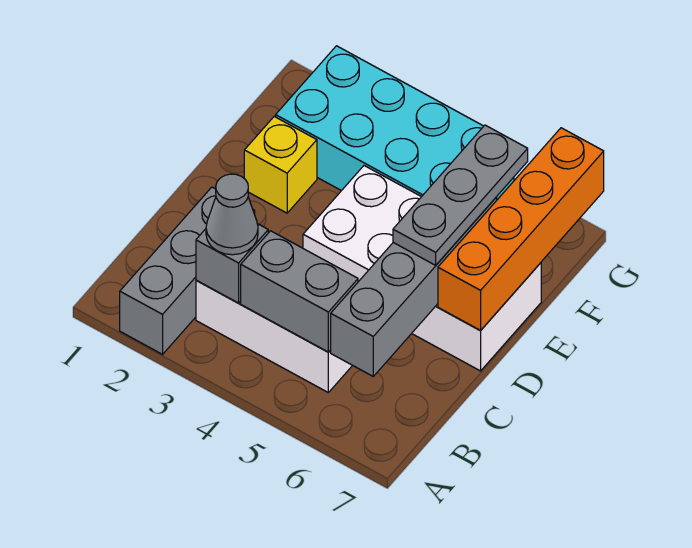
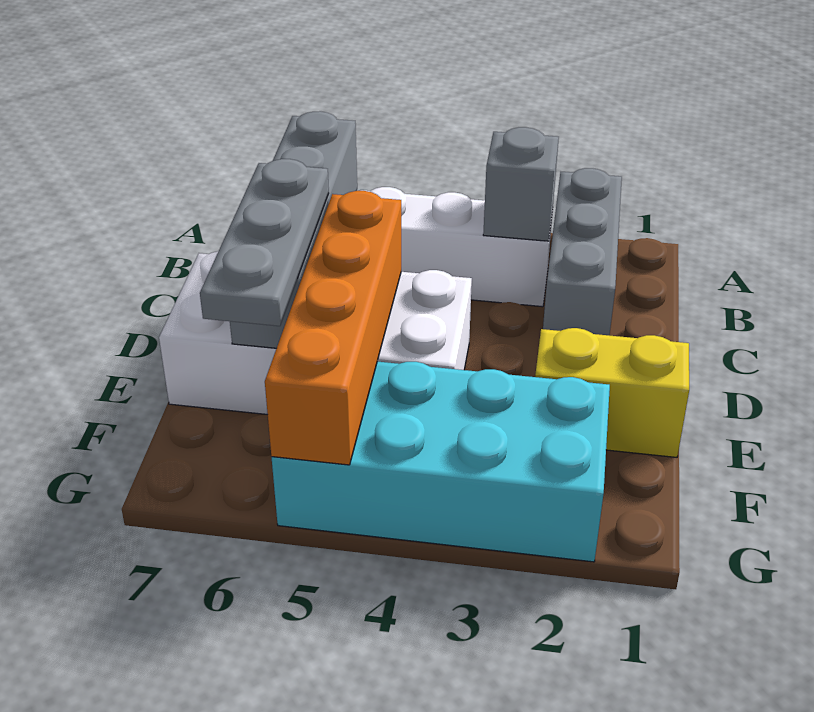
grey 1x1 cone [206,174,258,255] -> none
grey 1x2 brick [241,231,358,352] -> none
orange 1x4 brick [438,128,604,331] -> orange 1x4 brick moved to [265,191,401,465]
yellow 1x1 brick [244,117,317,213] -> yellow 1x2 brick [535,328,689,457]

